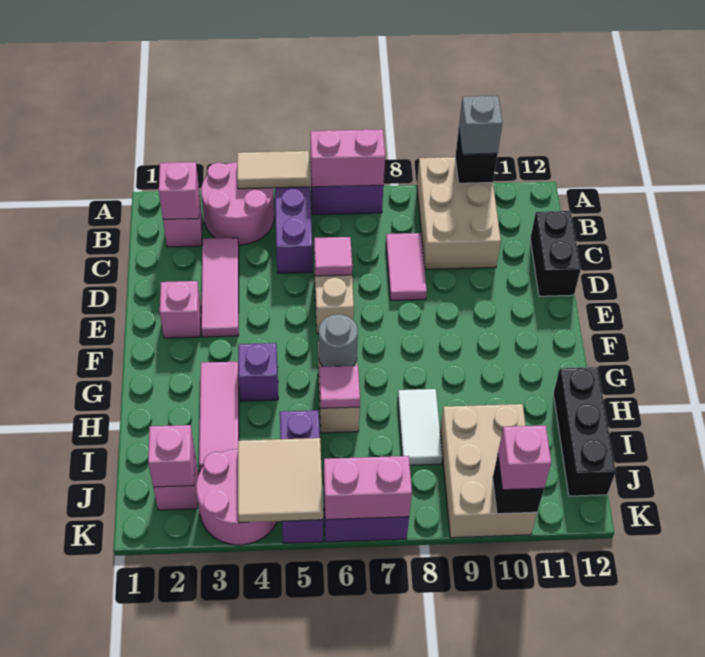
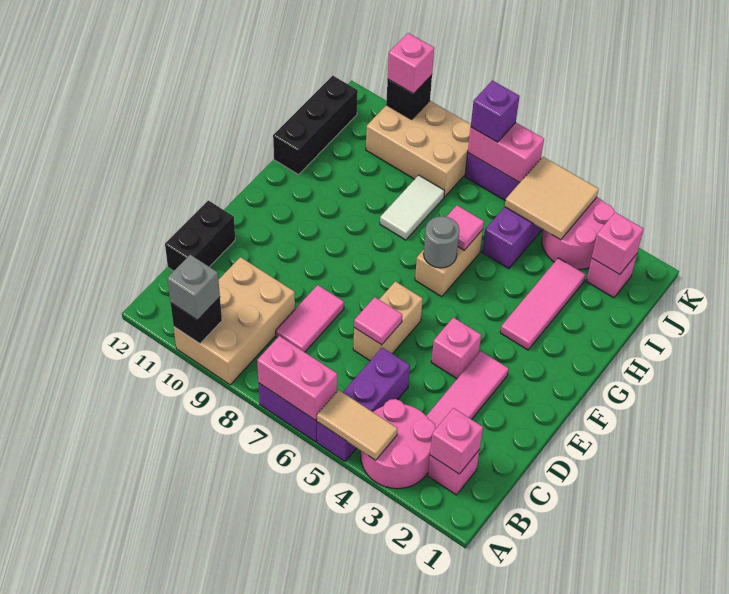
pink 1x1 brick [160,281,201,338] -> pink 1x1 brick moved to [431,317,481,379]
purple 1x1 brick [238,343,278,401] -> purple 1x1 brick moved to [471,80,520,142]
tan 2x3 brick [440,404,537,538] -> tan 2x3 brick turned to [366,101,471,197]

